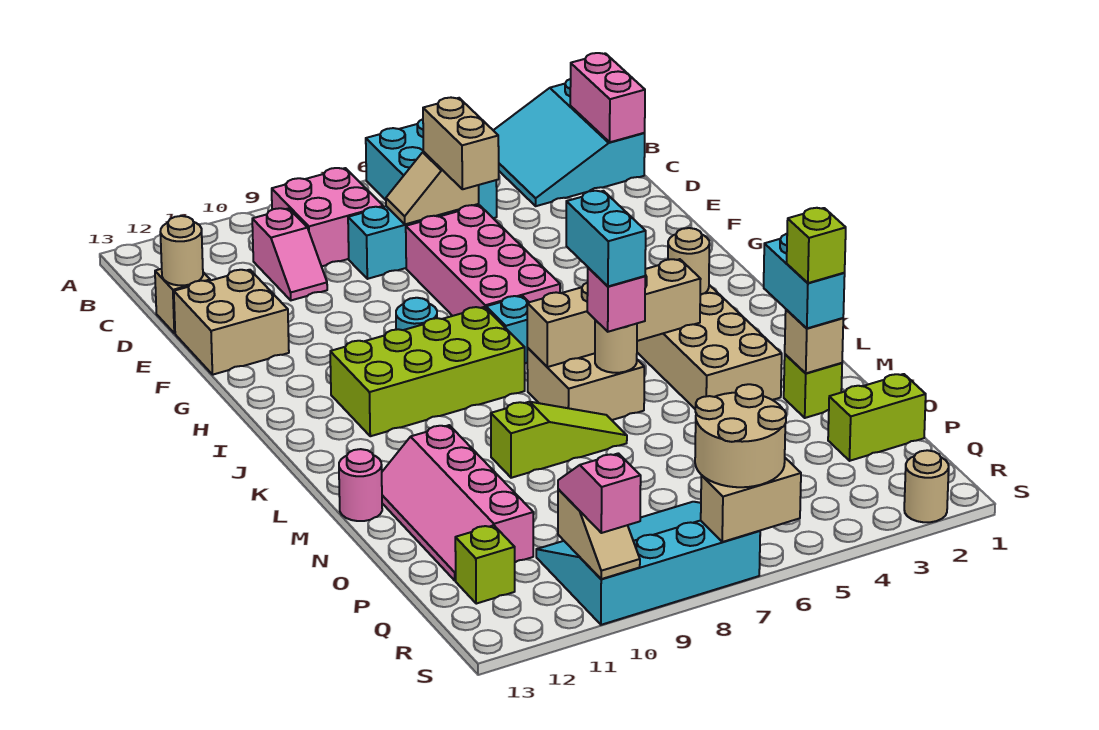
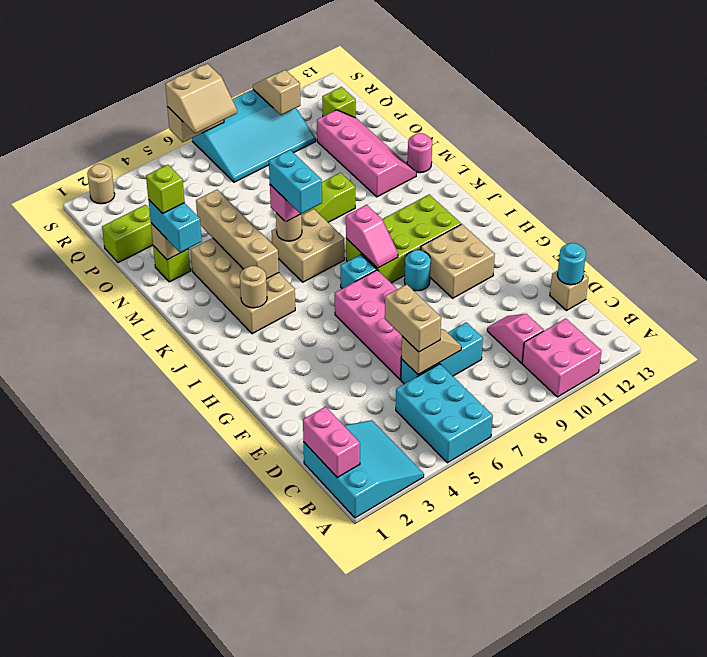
pink 2x2 brick [272,168,383,266] -> pink 2x2 brick moved to [522,318,602,397]
tan 1x1 round brick [160,216,203,285] -> cyan 1x1 round brick [557,243,586,285]
tan 2x2 brick [174,270,289,375] -> tan 2x2 brick moved to [421,224,495,298]
tan 1x4 brick [527,259,701,367] -> tan 1x4 brick turned to [196,190,279,279]
tan 2x2 round brick [695,384,786,487] -> tan 2x2 slope [165,64,237,133]
pink 1x2 slope [558,453,641,533] -> pink 1x2 slope moved to [346,205,398,268]

